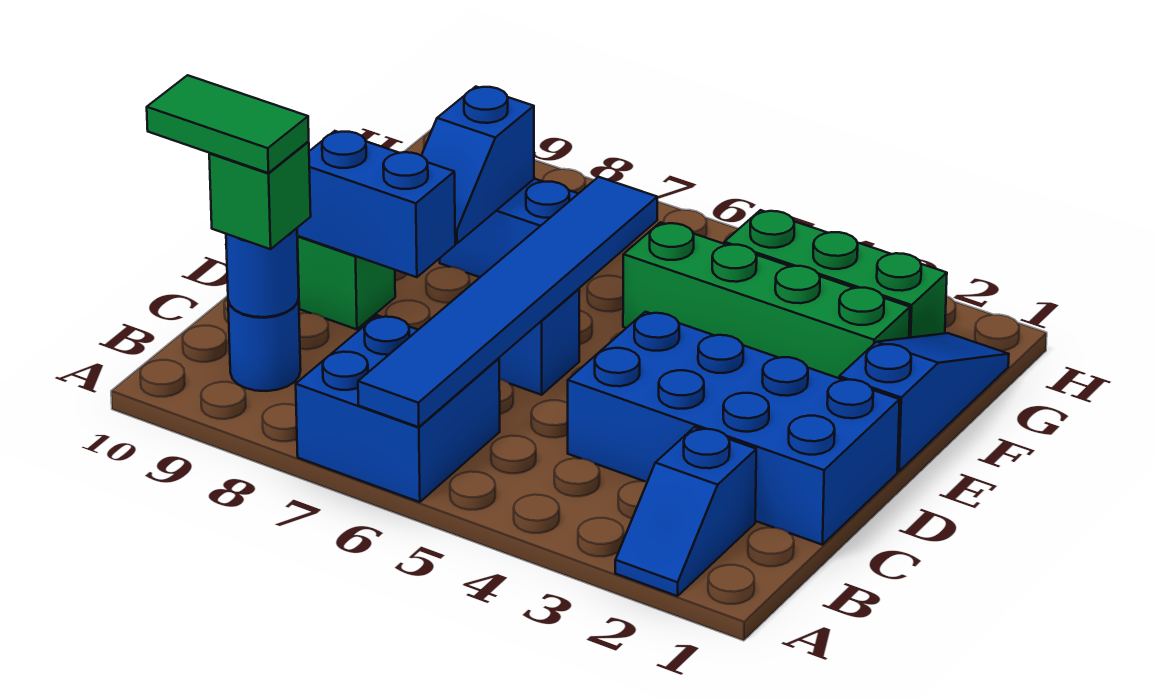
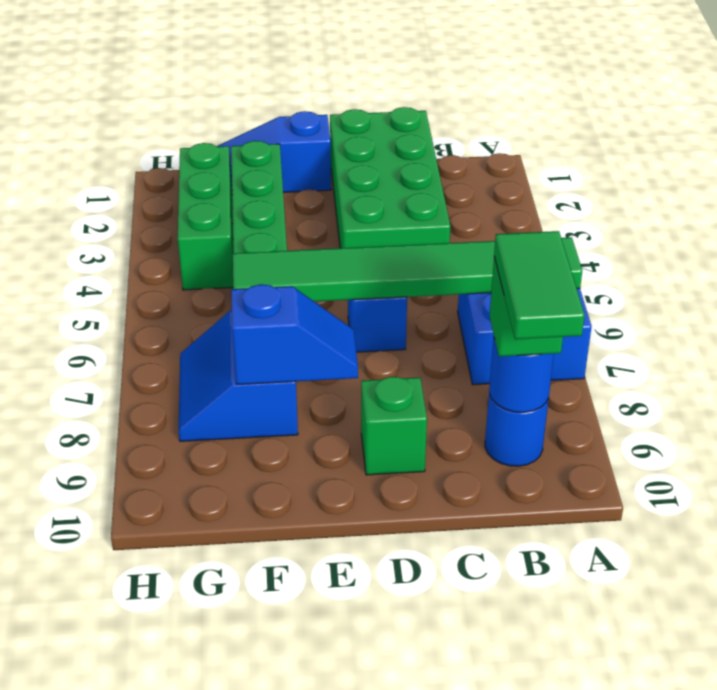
blue 1x2 slope [615,427,756,596] -> none
blue 1x6 tile [358,177,657,427] -> green 1x6 tile [233,237,582,301]
blue 2x4 brick [568,312,899,545] -> green 2x4 brick [330,107,450,248]
blue 1x2 brick [297,131,455,277] -> none

